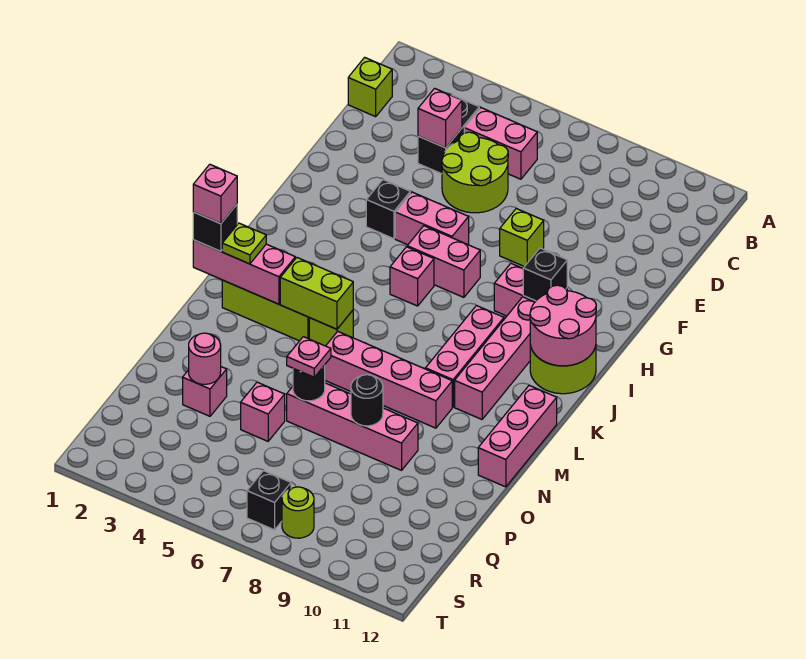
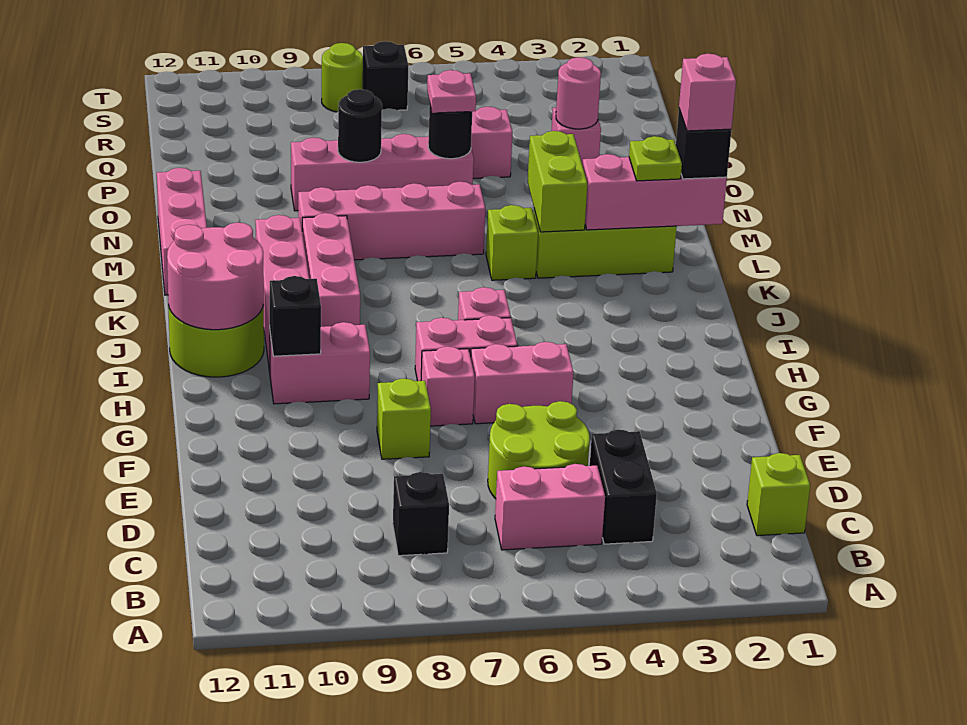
pink 1x1 brick [418,88,462,148] -> pink 1x1 brick moved to [421,347,475,426]
black 1x1 brick [366,180,410,239] -> black 1x1 brick moved to [393,472,449,556]
lime 1x2 brick [280,258,353,329] -> lime 1x2 brick turned to [528,131,587,232]

